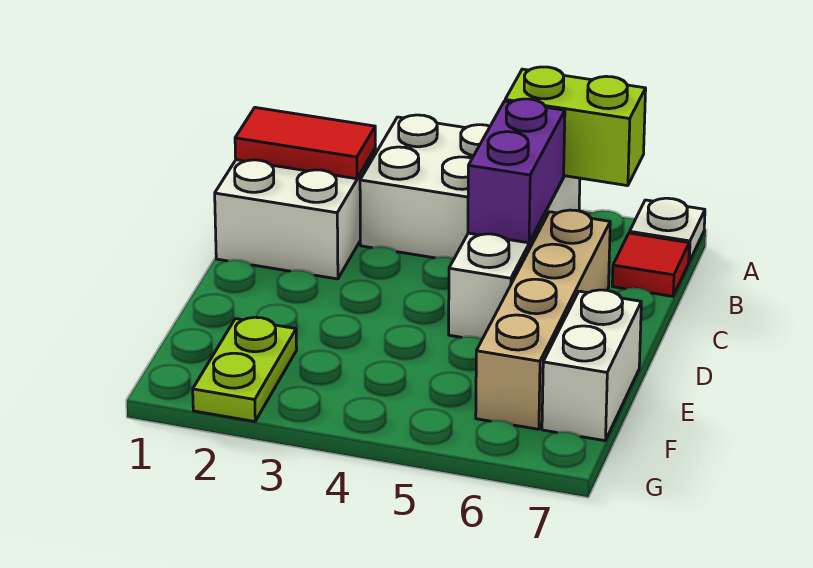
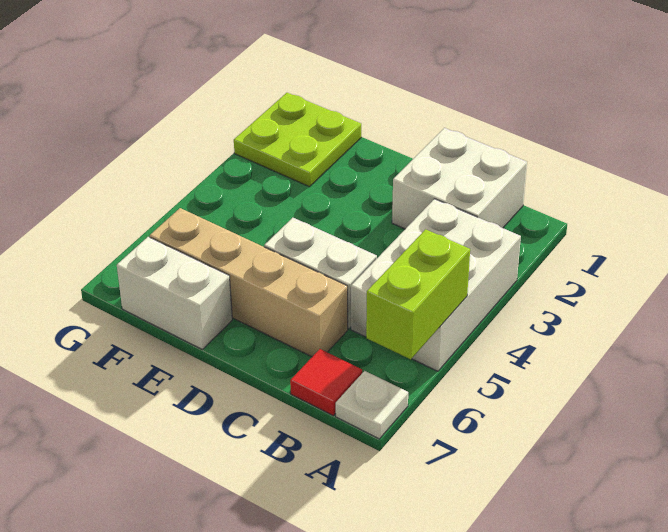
red 1x2 tile [235,107,375,179] -> none
purple 1x2 brick [468,99,565,243] -> none
lime 1x2 plate [193,317,297,422] -> lime 2x2 plate [234,93,361,187]

